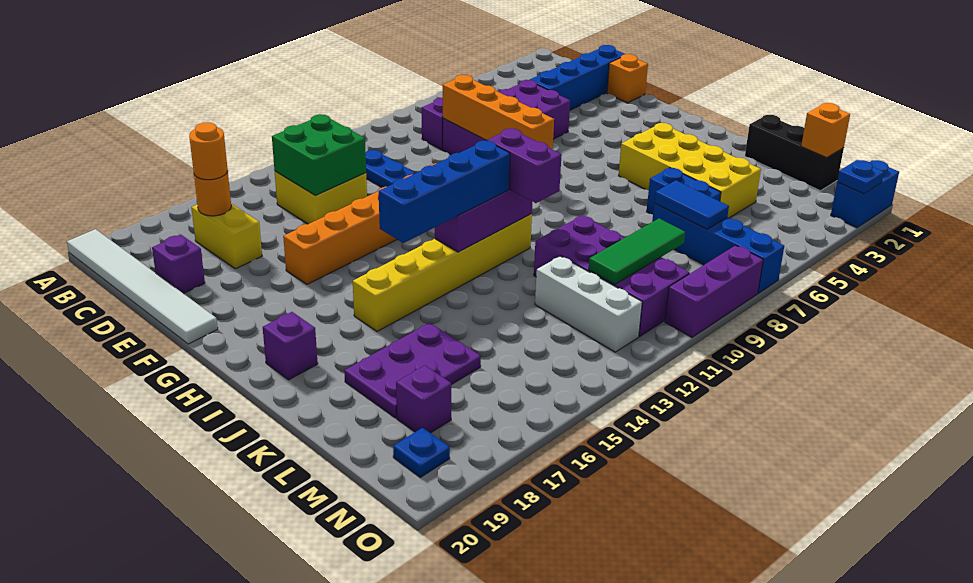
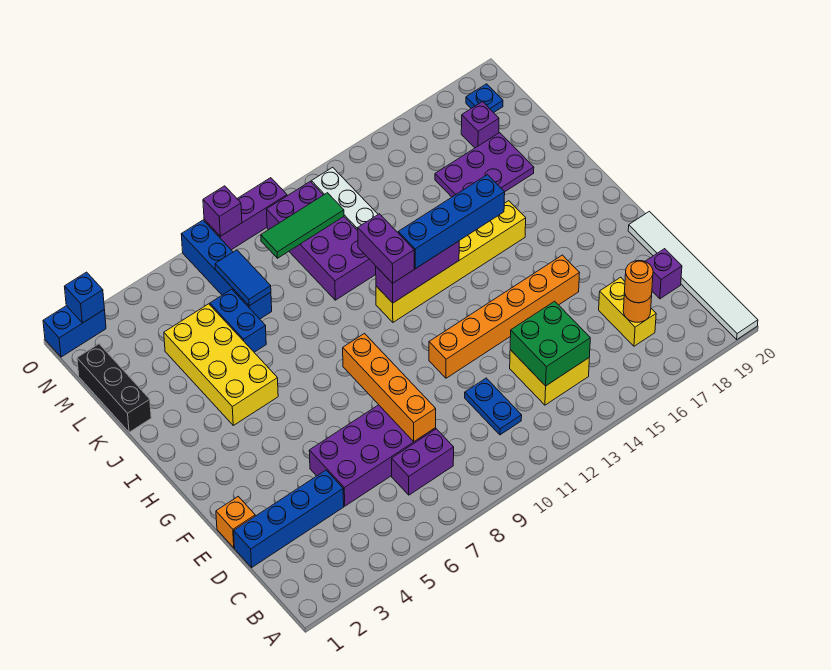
purple 1x1 brick [263,312,318,380] -> purple 1x1 brick moved to [203,186,242,236]
orange 1x1 brick [801,103,850,158] -> none
blue 1x1 plate [837,160,884,194] -> blue 1x1 brick [64,272,104,323]

